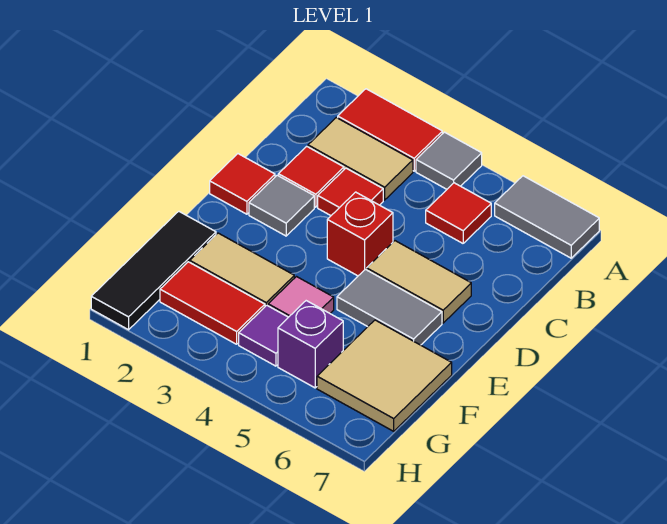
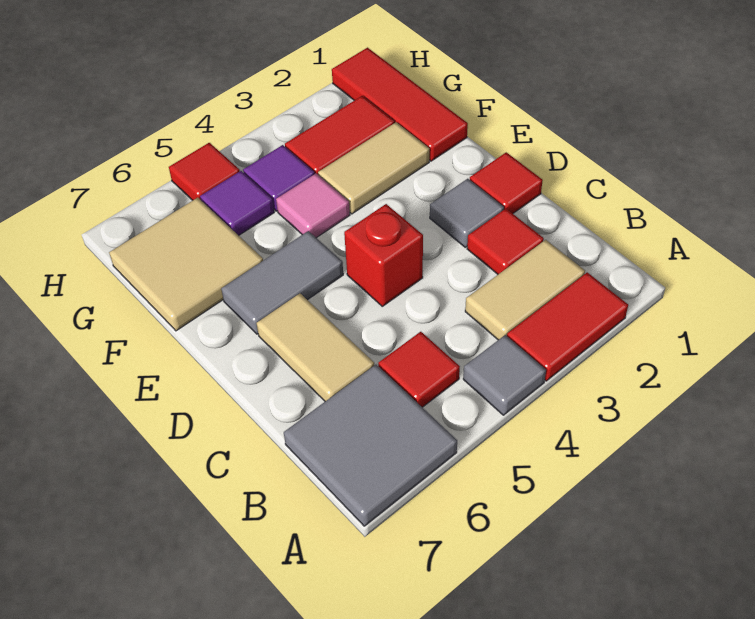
grey 1x2 tile [495,176,599,258] -> grey 2x2 tile [284,365,457,526]
red 1x1 tile [318,168,383,216] -> red 1x1 tile moved to [169,143,240,200]
tan 1x2 tile [367,241,471,323] -> tan 1x2 tile turned to [257,293,374,401]
black 1x3 tile [91,211,216,330] -> red 1x3 tile [332,48,468,161]
purple 1x1 brick [278,301,343,388] -> purple 1x1 tile [200,171,274,236]

